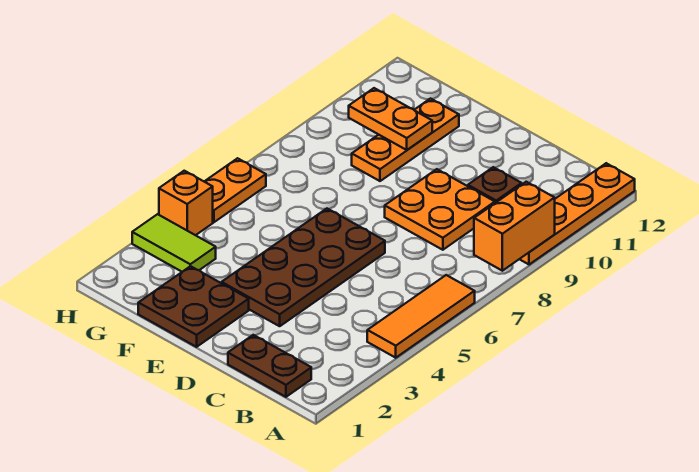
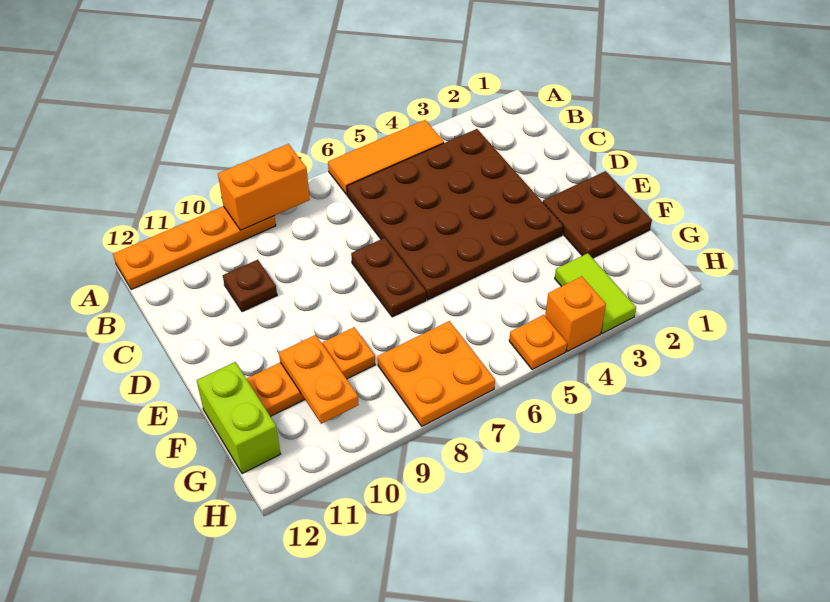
brown 1x2 plate [228,335,311,397] -> brown 1x2 plate moved to [351,238,426,317]
orange 2x2 plate [385,169,495,250] -> orange 2x2 plate moved to [378,321,495,426]
brown 2x4 plate [222,209,385,326] -> brown 4x4 plate [347,129,563,300]
none -> lime 1x2 brick [197,362,280,474]
orange 1x2 plate [204,158,266,222] -> orange 1x1 plate [509,315,567,370]

